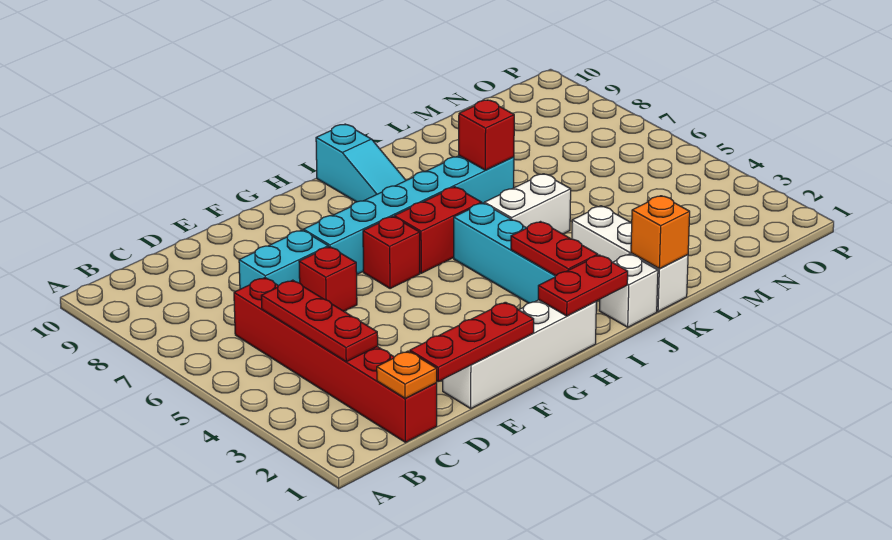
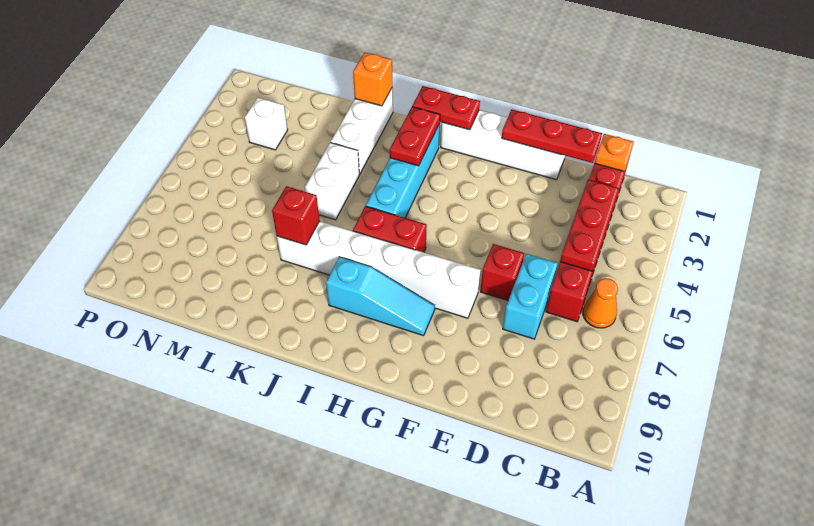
none -> orange 1x1 cone [583,278,618,328]
cyan 1x2 brick [239,230,328,289] -> cyan 1x2 brick turned to [503,254,558,339]
cyan 1x6 brick [304,156,514,274] -> white 1x6 brick [277,221,481,318]
red 1x1 brick [363,217,420,289] -> none
cyan 1x3 slope [316,124,406,202] -> cyan 1x3 slope turned to [326,257,435,336]
white 1x1 brick [599,254,658,327] -> white 1x1 brick moved to [245,97,288,150]
white 1x2 brick [484,174,571,234] -> white 1x2 brick turned to [305,143,359,220]

